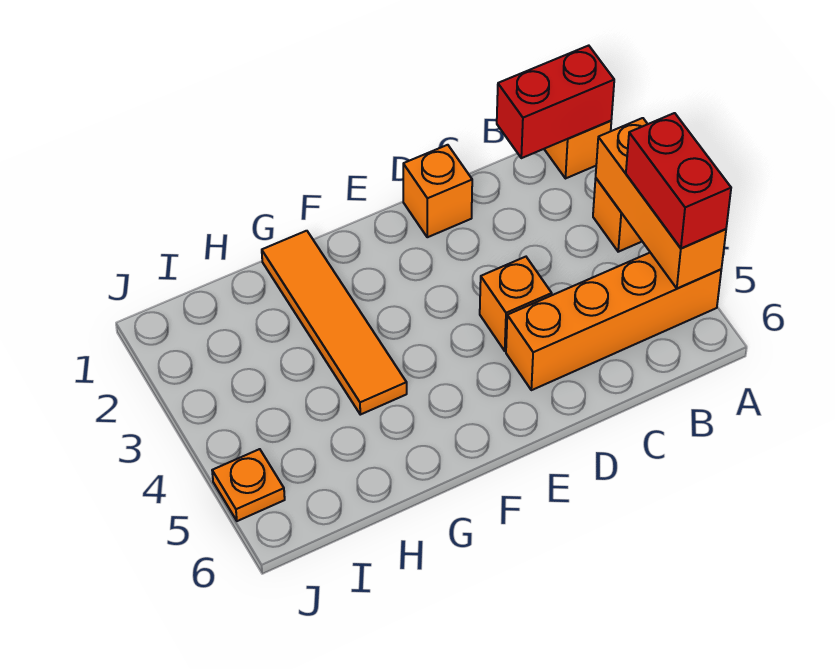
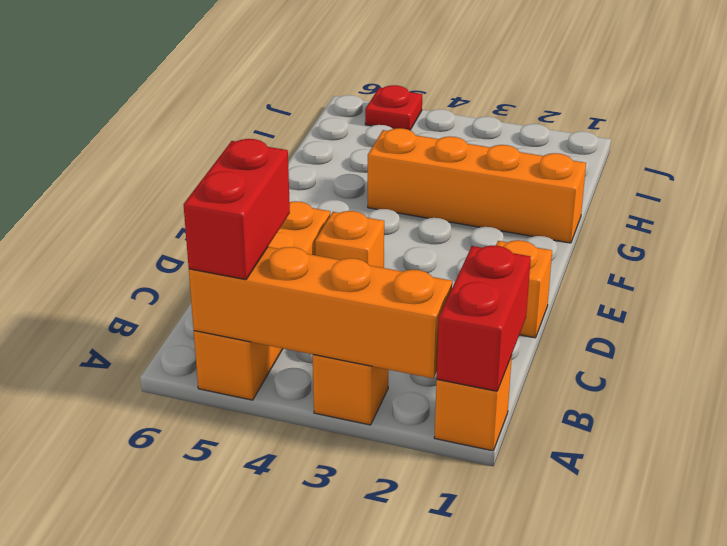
orange 1x3 brick [596,118,726,289] -> orange 1x4 brick [189,247,452,378]
red 1x2 brick [626,113,731,248] -> red 1x2 brick turned to [183,139,290,280]
orange 1x4 tile [262,231,407,415] -> orange 1x4 brick [368,128,586,243]
orange 1x1 plate [212,449,285,521] -> red 1x1 plate [365,85,422,130]

